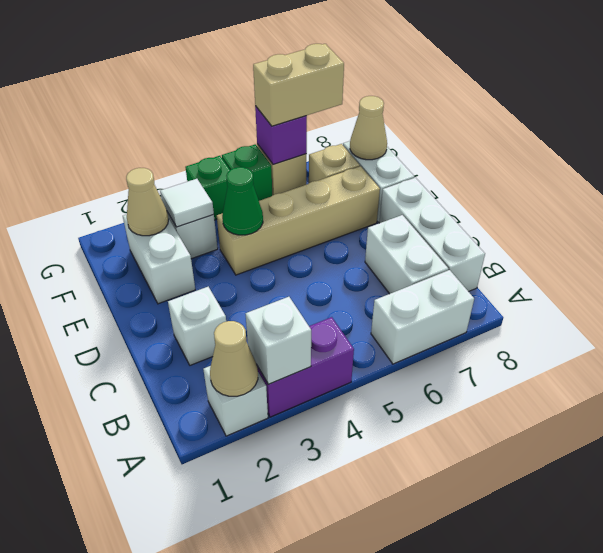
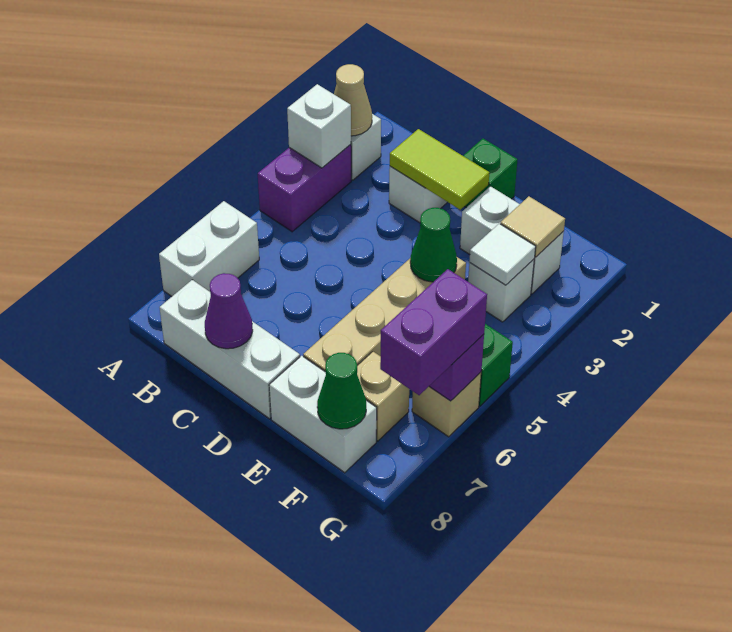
white 1x2 brick [365,215,448,294] -> none
none -> lime 1x2 tile [390,129,489,210]
none -> purple 1x1 cone [205,273,253,349]
tan 1x1 cone [126,168,169,236] -> tan 1x1 tile [500,196,565,257]
tan 1x1 cone [350,96,387,160] -> green 1x1 cone [317,353,366,429]
green 1x1 brick [185,156,230,220] -> green 1x1 brick moved to [463,139,518,208]
tan 1x2 brick [253,44,344,126] -> purple 1x2 brick [380,269,487,395]

